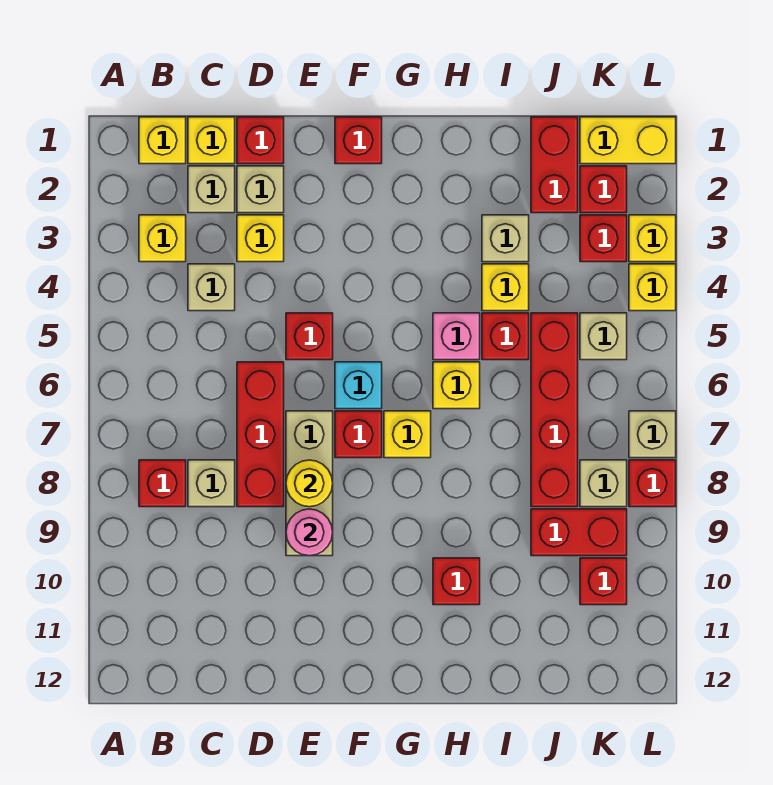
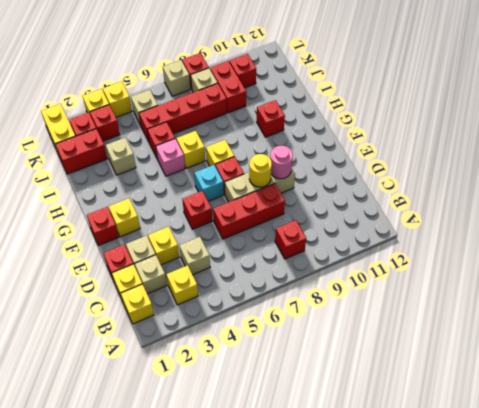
tan 1x1 brick [188,460,235,507] -> none
yellow 1x1 brick [482,264,529,311] -> yellow 1x1 brick moved to [109,198,140,237]

